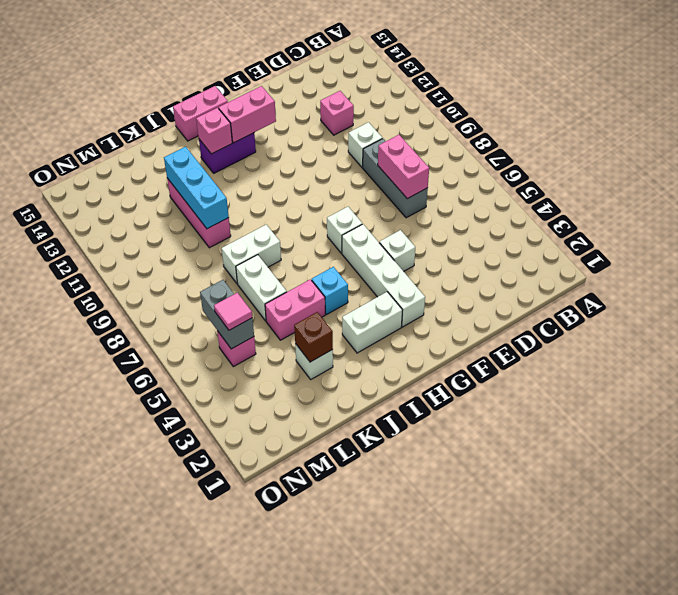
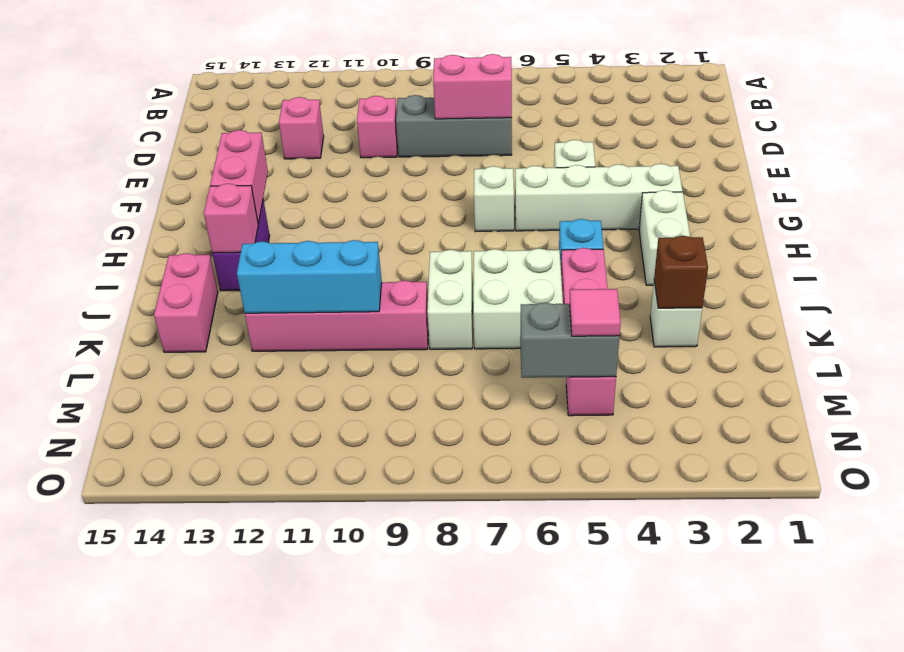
white 1x1 brick [348,122,382,167] -> pink 1x1 brick [357,96,398,158]
pink 1x2 brick [173,86,228,141] -> pink 1x2 brick moved to [154,253,218,352]
white 1x2 brick [236,255,287,321] -> white 2x2 brick [473,248,563,349]
pink 1x3 brick [167,178,231,248] -> pink 1x4 brick [245,280,428,351]

